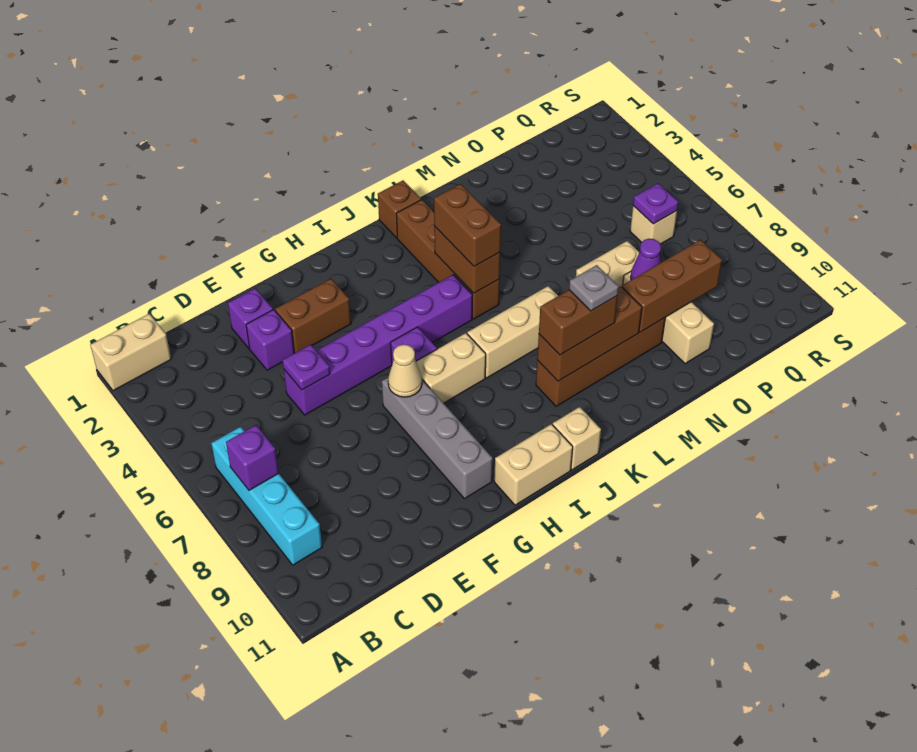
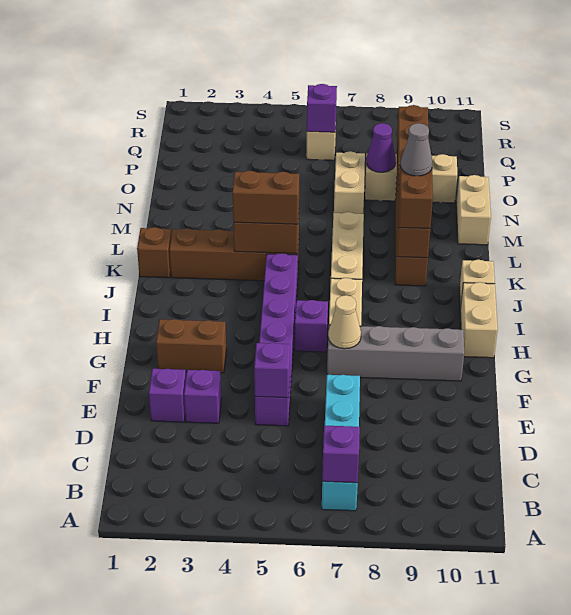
tan 1x2 brick [90,314,171,391] -> tan 1x2 brick moved to [456,175,491,245]
cyan 1x4 brick [211,427,322,565] -> cyan 1x4 brick turned to [322,375,360,511]
purple 1x1 plate [282,345,330,390] -> purple 1x1 brick [254,343,290,398]
brown 1x2 brick [275,279,351,353] -> brown 1x2 brick turned to [156,319,226,373]
grey 1x1 plate [569,265,619,311] -> grey 1x1 cone [401,123,433,176]
purple 1x1 plate [633,183,678,224] -> purple 1x1 brick [307,84,337,132]

